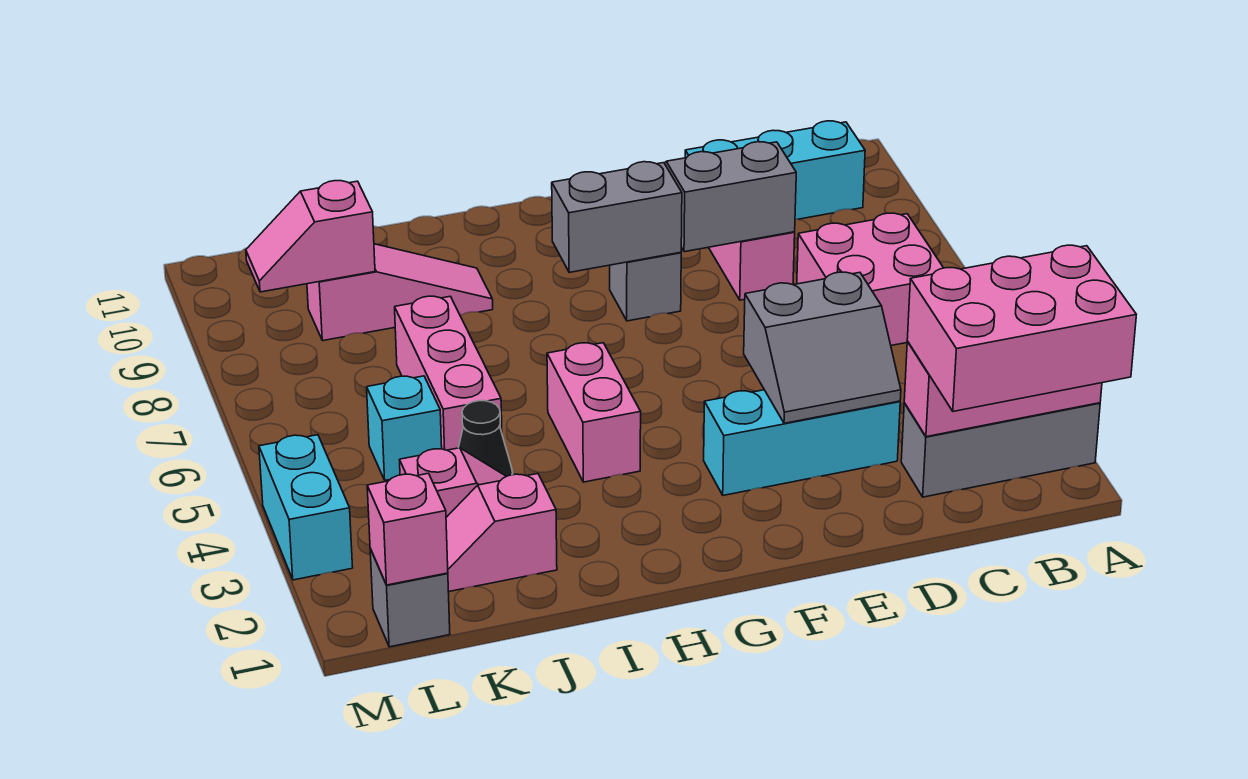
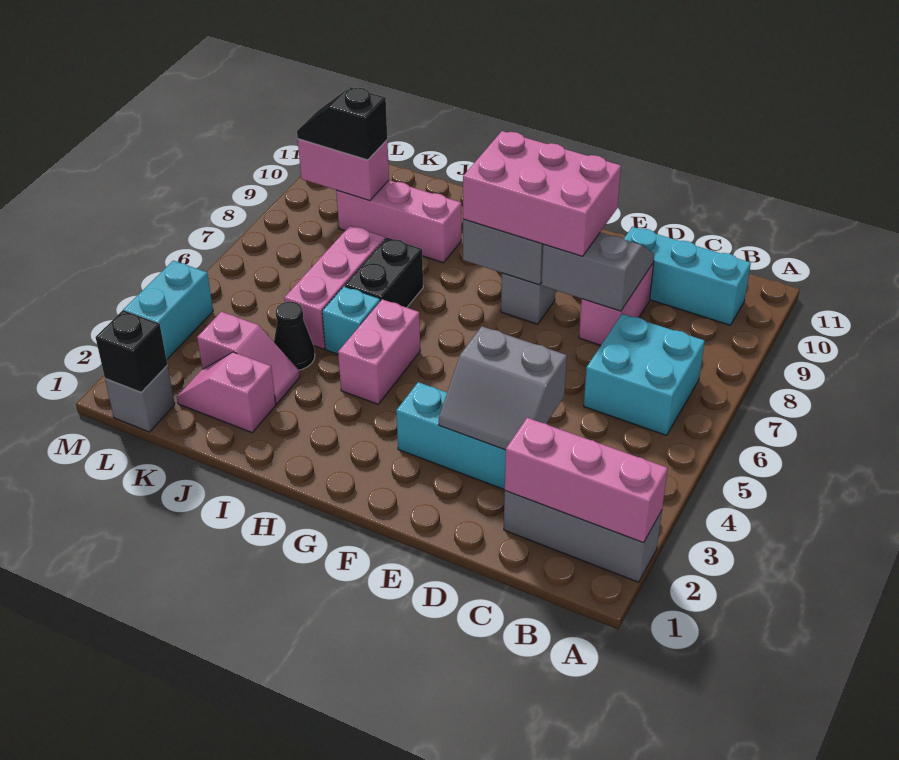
pink 2x3 brick [907,245,1136,411] -> pink 2x3 brick moved to [463,131,621,256]
pink 2x2 brick [797,213,943,346] -> cyan 2x2 brick [584,314,705,435]
none -> black 1x2 brick [345,238,423,308]
pink 1x3 slope [307,244,493,341] -> pink 1x3 brick [336,180,461,263]
cyan 1x1 brick [367,376,442,480] -> cyan 1x1 brick moved to [322,286,380,354]
pink 1x2 slope [246,181,375,292] -> pink 1x2 brick [298,139,389,201]
none -> black 1x2 slope [297,87,387,160]
pink 1x1 brick [367,473,448,585] -> black 1x1 brick [96,310,167,392]

